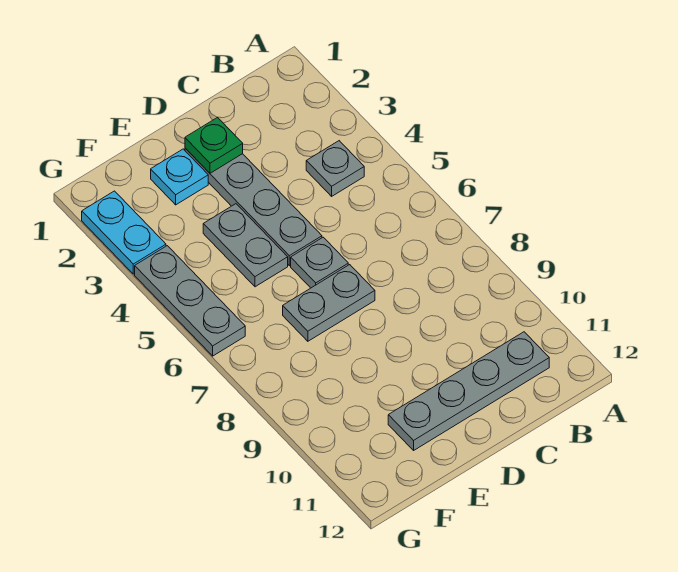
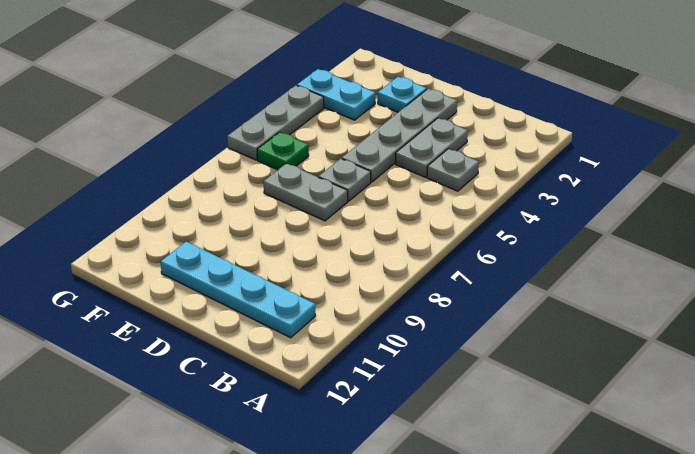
grey 1x4 plate [388,332,549,450] -> cyan 1x4 plate [161,242,316,338]
green 1x1 plate [185,117,243,173] -> green 1x1 plate moved to [257,132,309,170]
grey 1x2 plate [203,204,288,287] -> grey 1x2 plate moved to [395,118,468,177]
cyan 1x2 plate [82,191,166,274] -> cyan 1x2 plate turned to [297,69,375,120]

